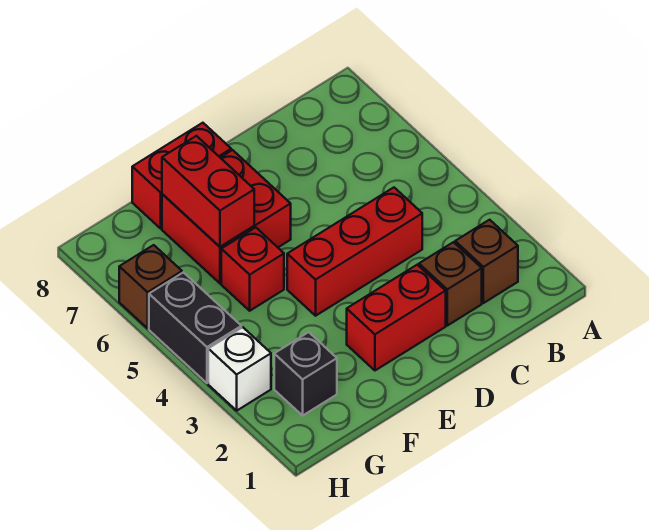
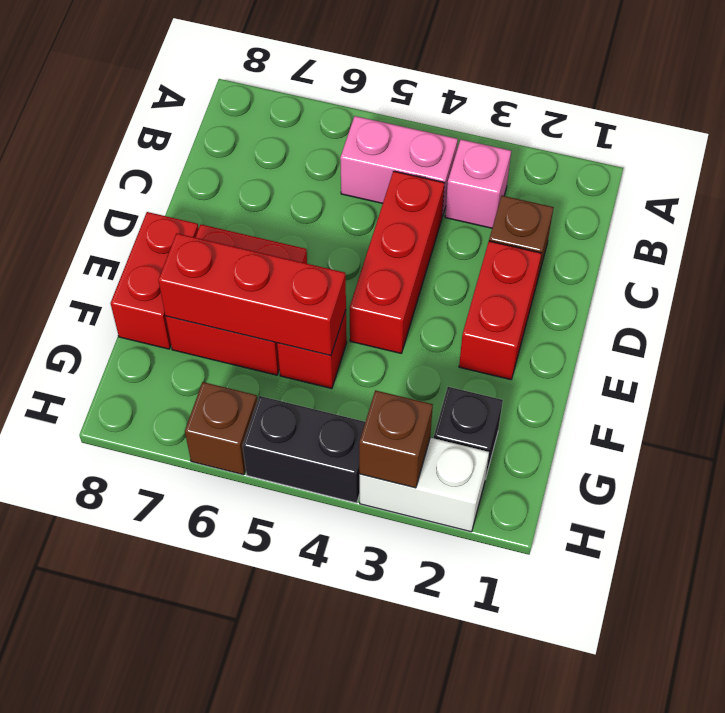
brown 1x1 brick [455,220,518,303] -> brown 1x1 brick moved to [359,390,433,488]
none -> pink 1x1 brick [445,140,511,228]
none -> pink 1x2 brick [340,116,458,217]
red 1x2 brick [162,136,254,247] -> red 1x3 brick [158,233,346,356]
white 1x1 brick [208,327,271,410] -> white 1x2 brick [360,438,489,532]

